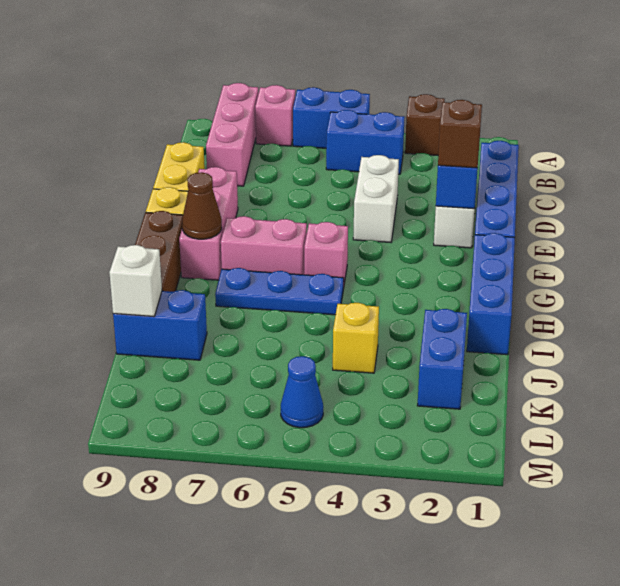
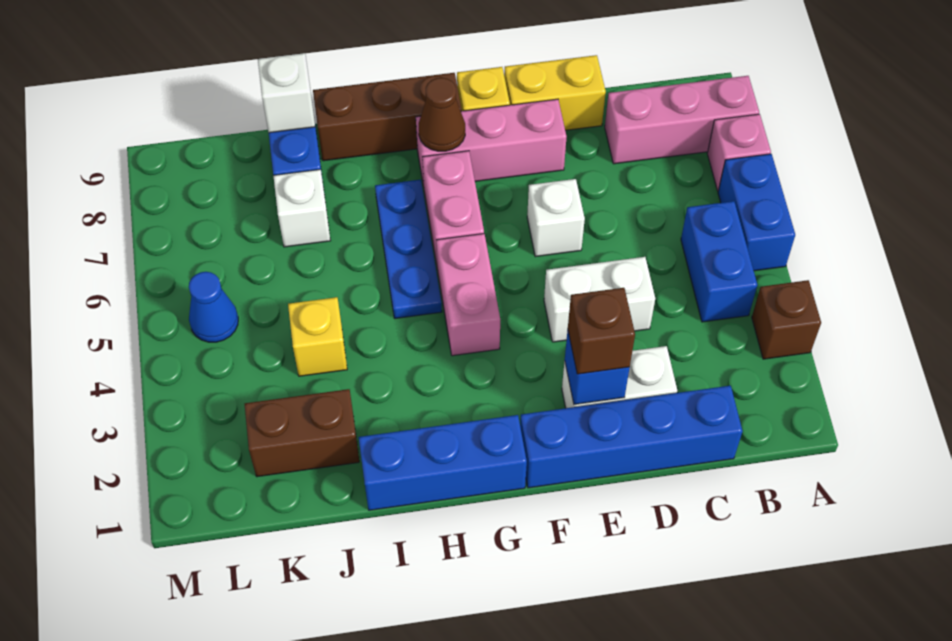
none -> white 1x1 brick [527,179,585,257]
pink 1x1 brick [304,222,348,289] -> pink 1x2 brick [436,234,500,356]
blue 1x2 brick [417,309,467,409] -> brown 1x2 brick [245,389,359,477]
none -> white 1x1 brick [273,169,330,247]

